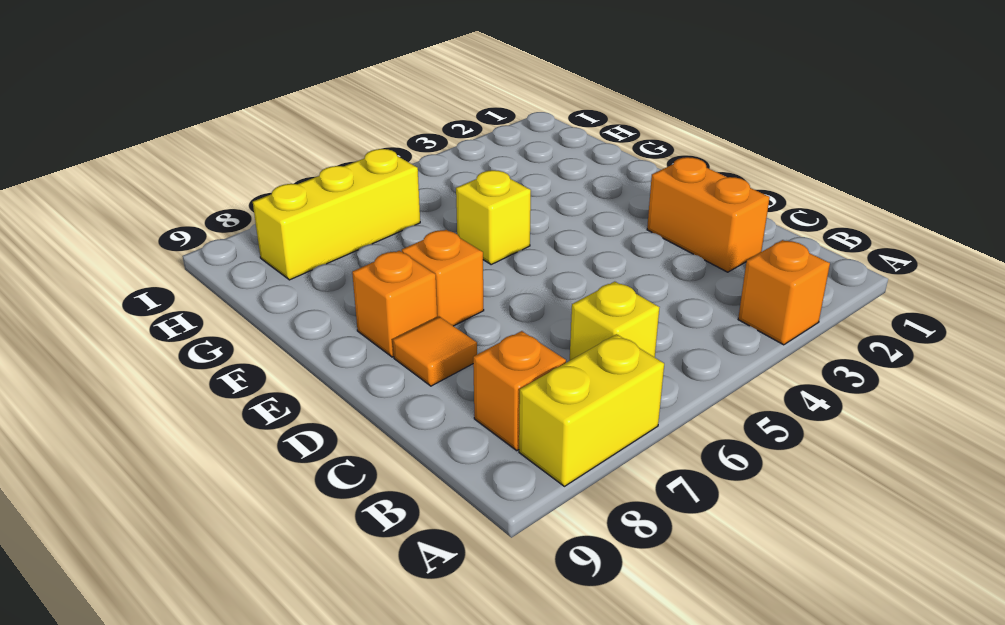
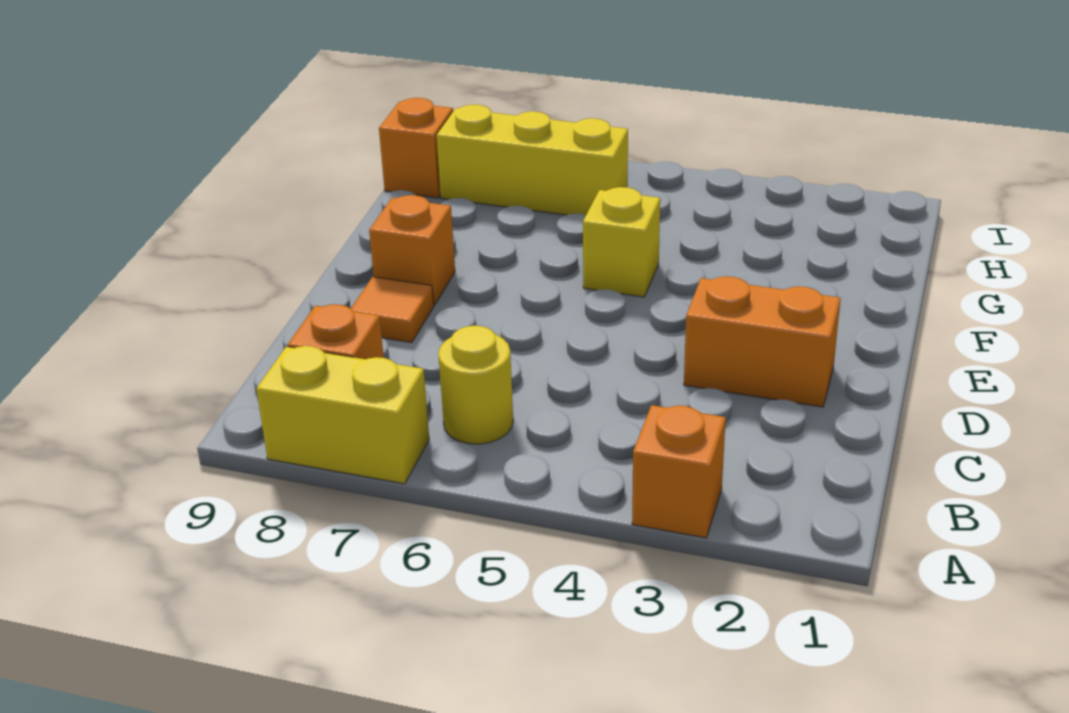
yellow 1x1 brick [570,282,659,360] -> yellow 1x1 round brick [438,326,513,444]
orange 1x2 brick [647,157,770,272] -> orange 1x2 brick turned to [684,276,841,407]
orange 1x1 brick [402,230,484,326] -> orange 1x1 brick moved to [379,98,453,198]

